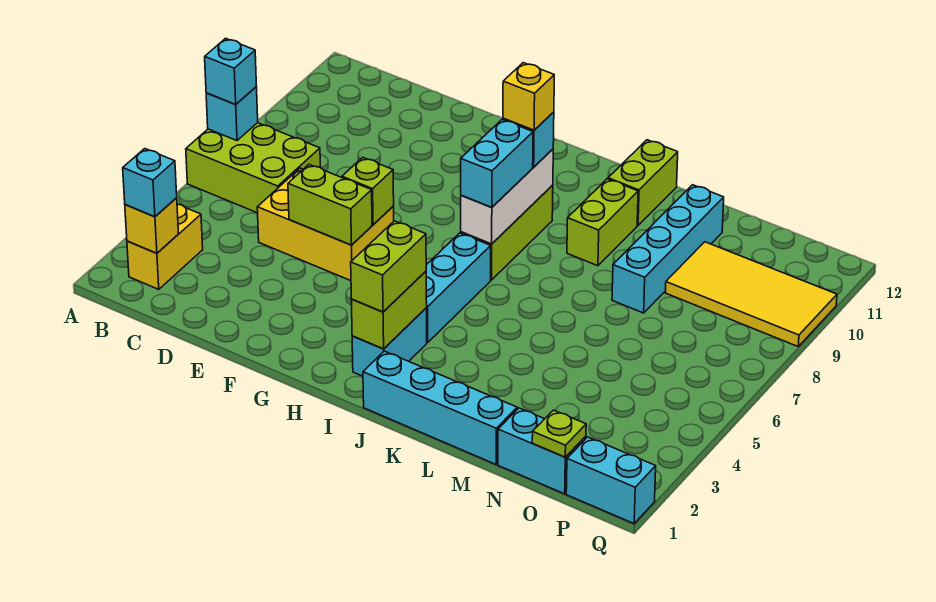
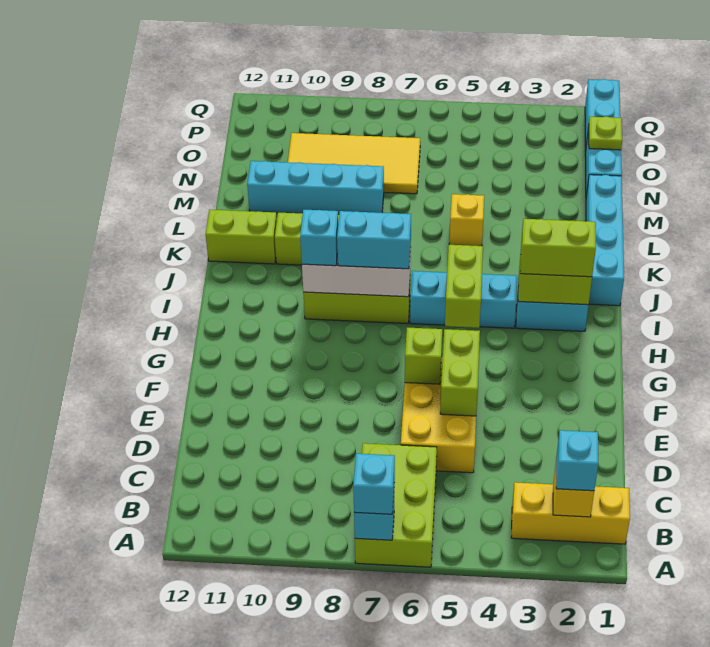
yellow 1x2 brick [127,204,203,289] -> yellow 1x3 brick [511,482,630,544]
none -> lime 1x2 brick [445,245,483,328]
yellow 1x1 brick [503,63,554,130] -> yellow 1x1 brick moved to [449,194,484,246]
yellow 2x4 tile [665,242,837,346] -> yellow 2x4 tile turned to [288,133,420,194]

